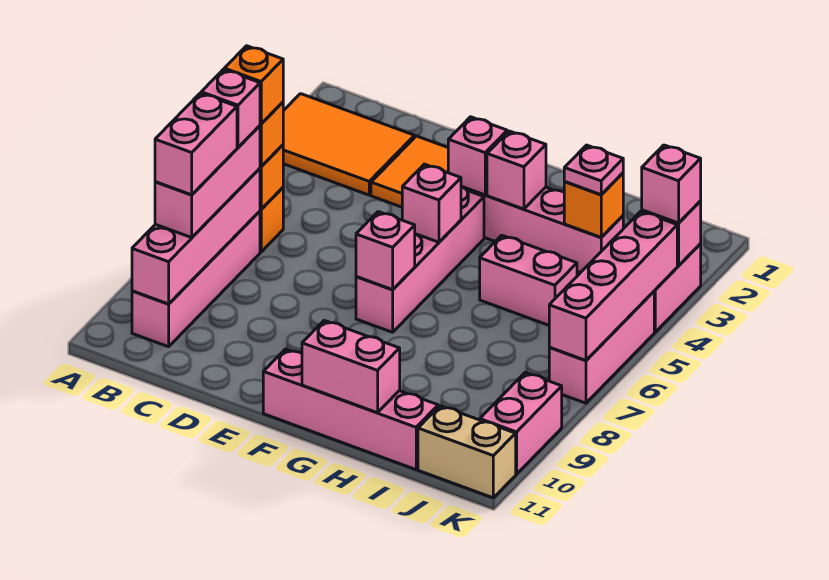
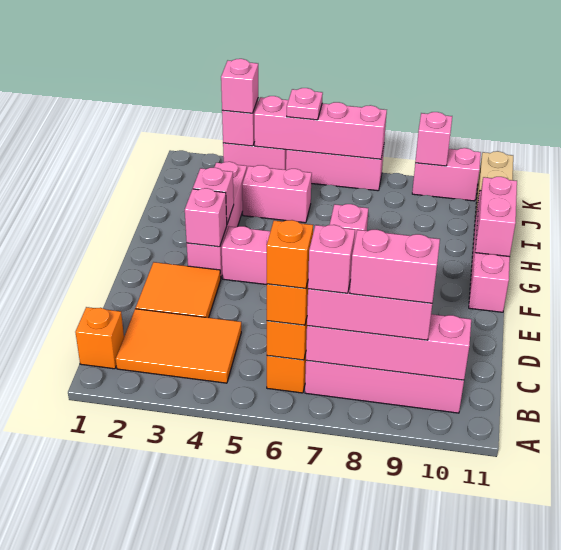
orange 2x3 tile [283,94,414,195] -> orange 2x3 tile turned to [116,309,241,383]
pink 1x1 brick [402,164,461,242] -> pink 1x1 brick moved to [415,112,452,166]
pink 1x2 brick [480,235,577,325] -> pink 1x2 brick turned to [242,165,312,223]
orange 1x1 brick [564,173,623,237] -> orange 1x1 brick moved to [75,307,124,369]
pink 1x1 plate [564,145,623,195] -> pink 1x1 plate moved to [287,88,323,120]

